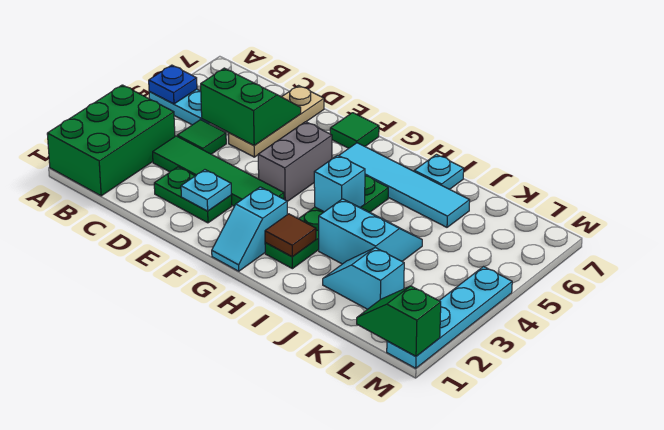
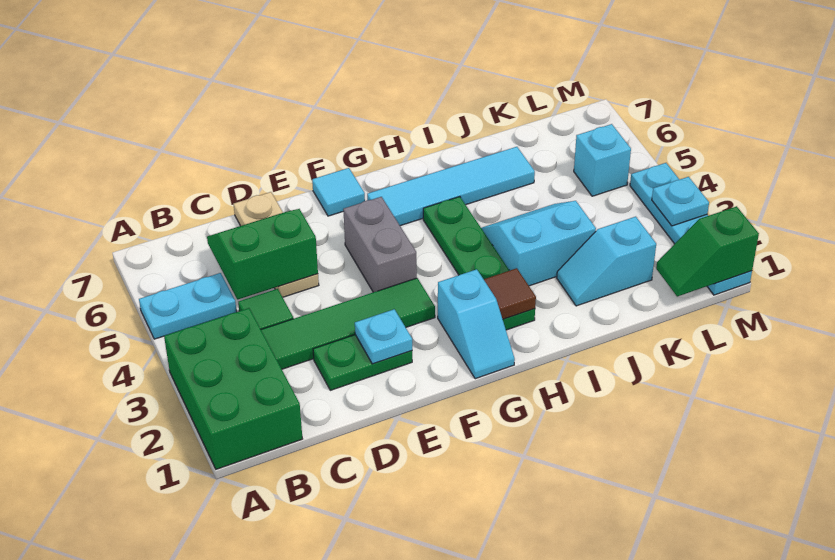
blue 1x1 plate [149,65,197,104] -> none
green 1x1 tile [330,113,379,148] -> cyan 1x1 tile [312,168,365,216]
cyan 1x1 brick [314,155,365,212] -> cyan 1x1 brick moved to [574,124,631,196]
cyan 1x1 plate [414,155,464,189] -> cyan 1x1 plate moved to [652,177,709,226]

